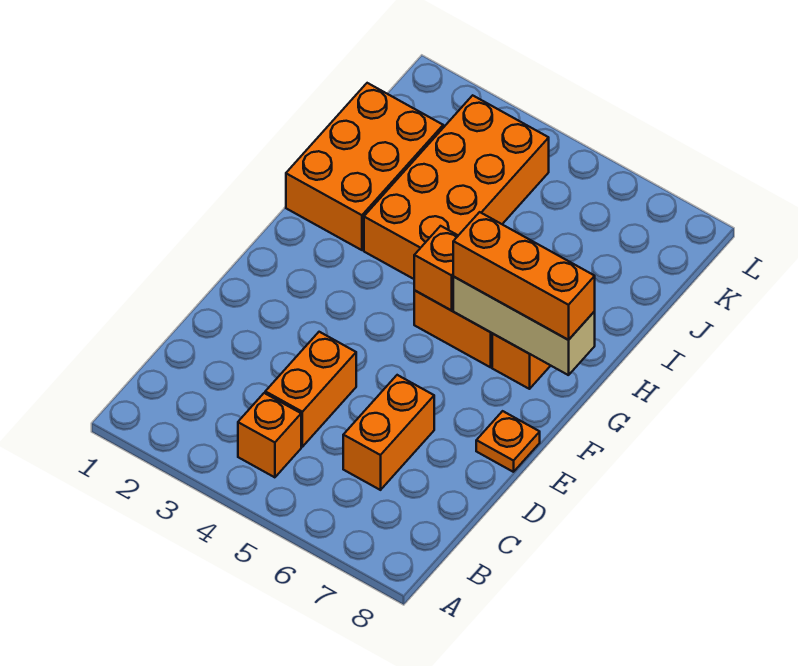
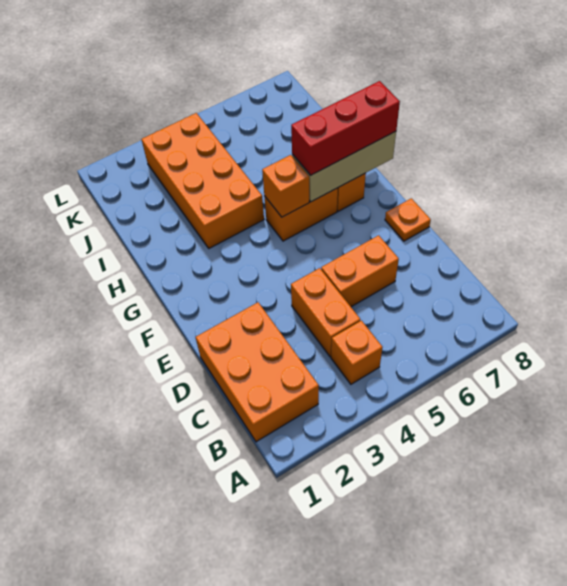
orange 1x2 brick [343,375,434,490] -> orange 1x2 brick turned to [321,235,399,307]
orange 1x3 brick [453,212,595,340] -> red 1x3 brick [291,81,400,175]
orange 2x3 brick [286,83,443,250] -> orange 2x3 brick moved to [196,302,319,442]

